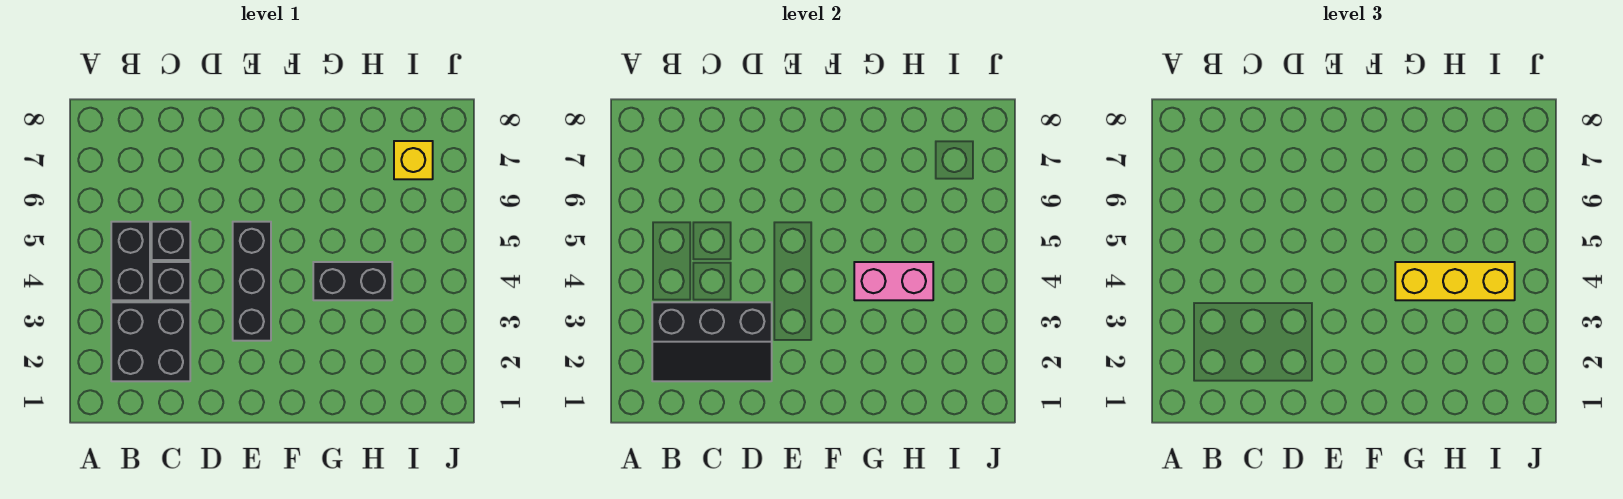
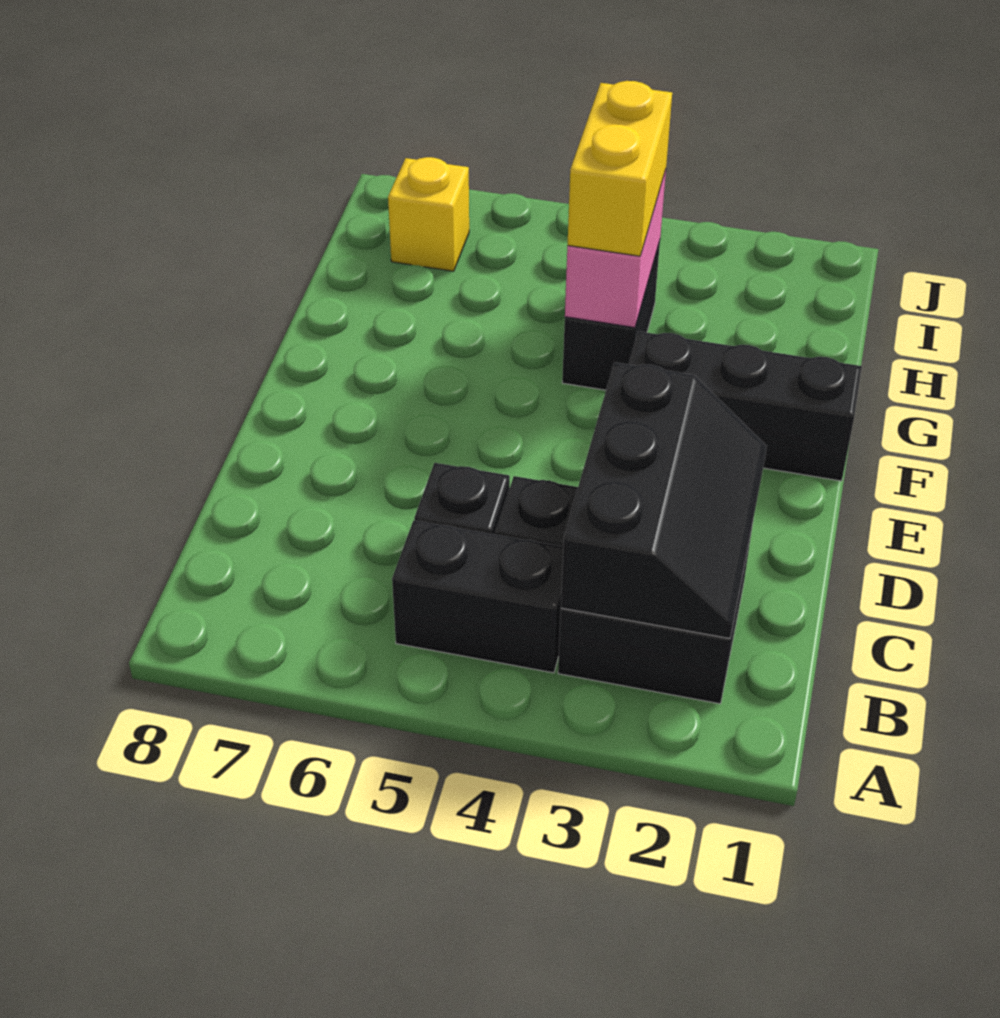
black 1x3 brick [233,222,271,341] -> black 1x3 brick moved to [629,331,862,481]
yellow 1x3 brick [1395,262,1515,300] -> yellow 1x2 brick [567,81,672,256]

